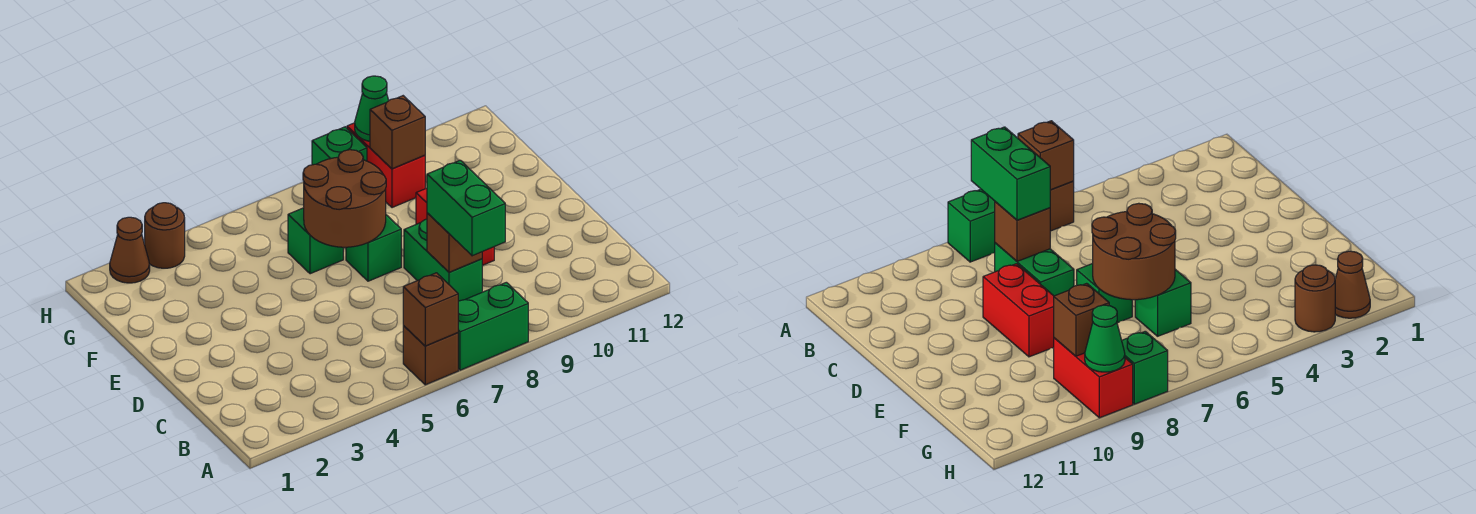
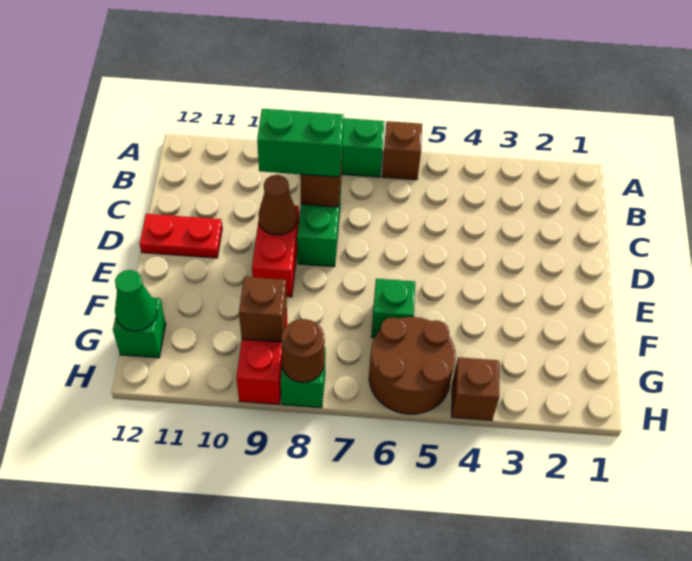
brown 1x1 brick [403,273,458,346] -> brown 1x1 brick moved to [452,357,499,421]
green 1x2 brick [427,160,505,256] -> green 1x2 brick turned to [257,109,344,177]
none -> red 1x2 plate [140,214,222,258]
brown 2x2 round brick [303,150,386,247] -> brown 2x2 round brick moved to [369,317,456,414]
green 1x1 brick [346,215,401,281] -> green 1x1 brick moved to [113,298,166,358]
brown 1x1 cone [110,217,150,283] -> brown 1x1 cone moved to [258,175,297,235]
brown 1x1 round brick [145,203,185,268] -> brown 1x1 round brick moved to [281,319,325,382]
green 1x1 cone [355,76,389,141] -> green 1x1 cone moved to [115,270,157,331]

